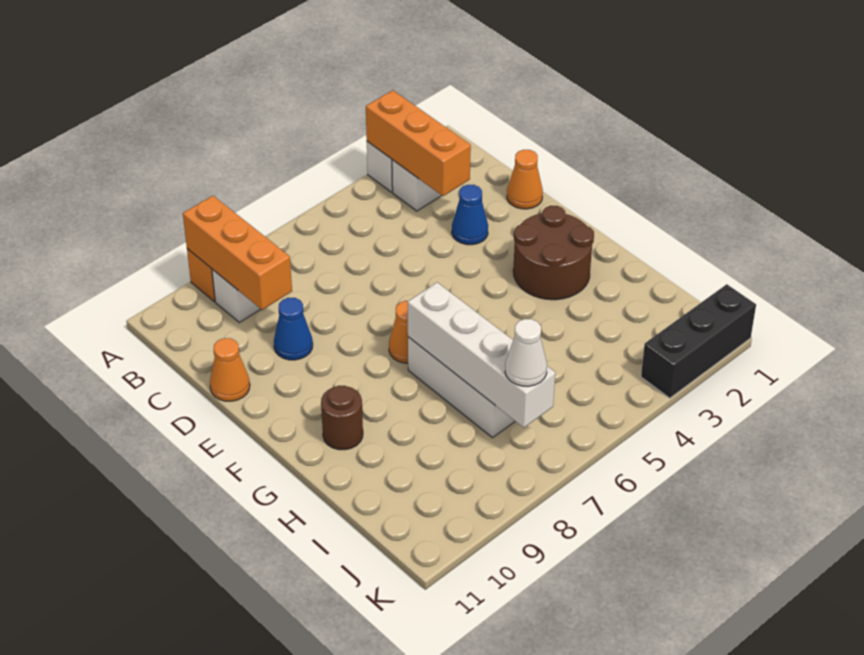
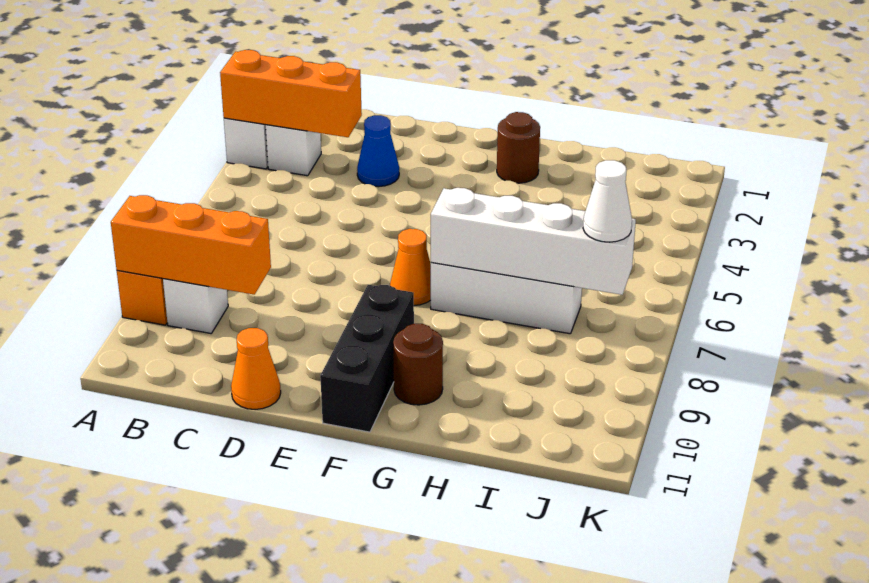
orange 1x1 cone [507,150,543,209] -> none
blue 1x1 cone [274,298,313,360] -> none
brown 2x2 round brick [513,206,594,300] -> brown 1x1 round brick [497,112,540,183]
black 1x3 brick [641,284,756,398] -> black 1x3 brick moved to [320,285,414,432]

